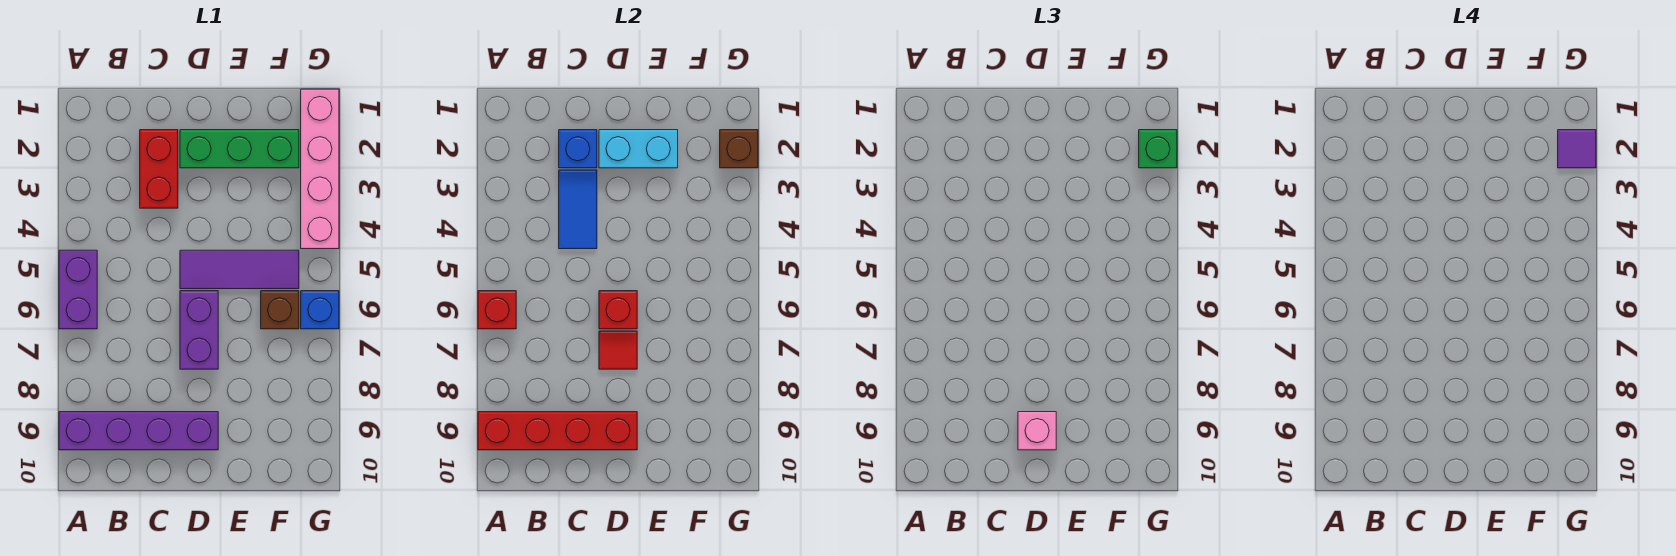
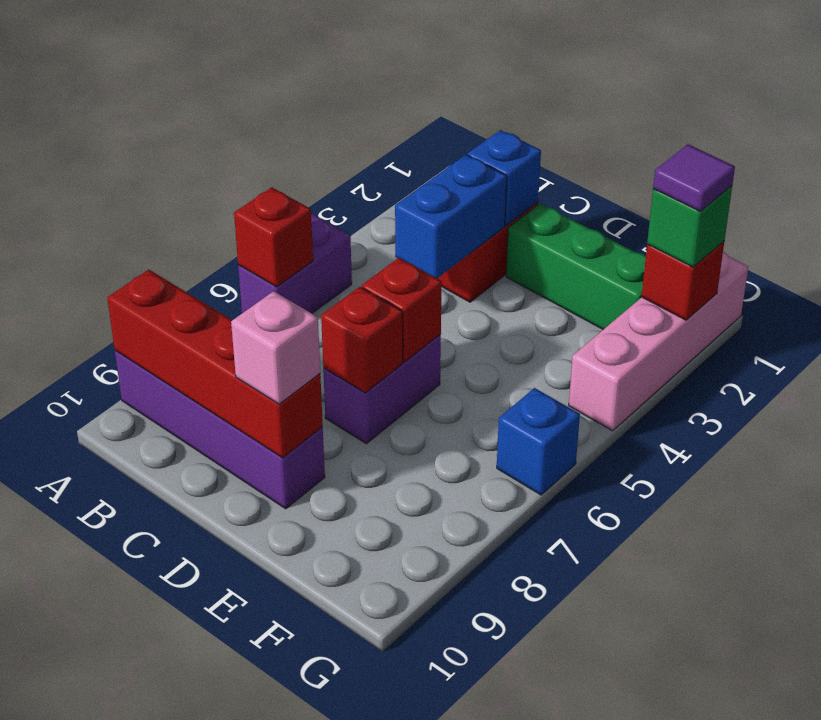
blue 1x2 tile [559,170,597,249] -> blue 1x2 brick [395,155,507,278]
cyan 1x2 brick [599,130,678,168] -> none
purple 1x3 tile [180,250,299,289] -> none
red 1x1 tile [599,331,637,369] -> red 1x1 brick [321,287,403,393]
brown 1x1 brick [261,291,299,329] -> none
brown 1x1 brick [720,130,758,168] -> red 1x1 brick [642,241,724,320]

